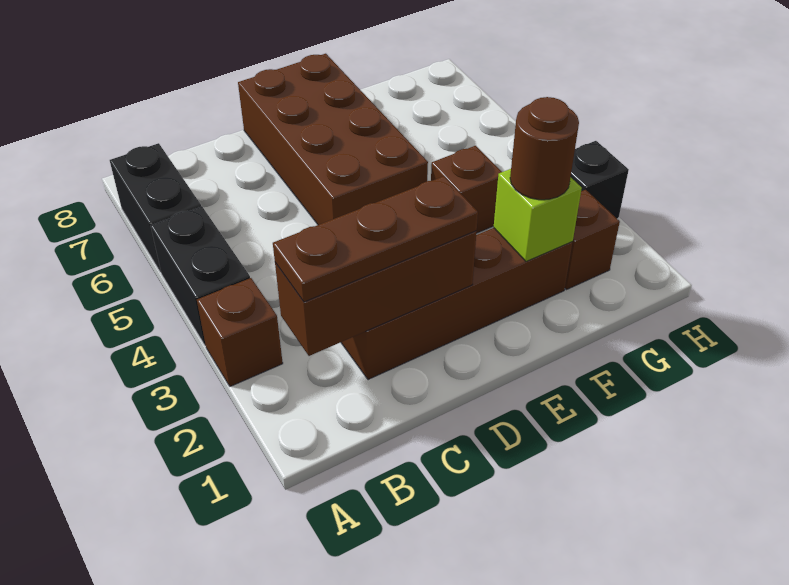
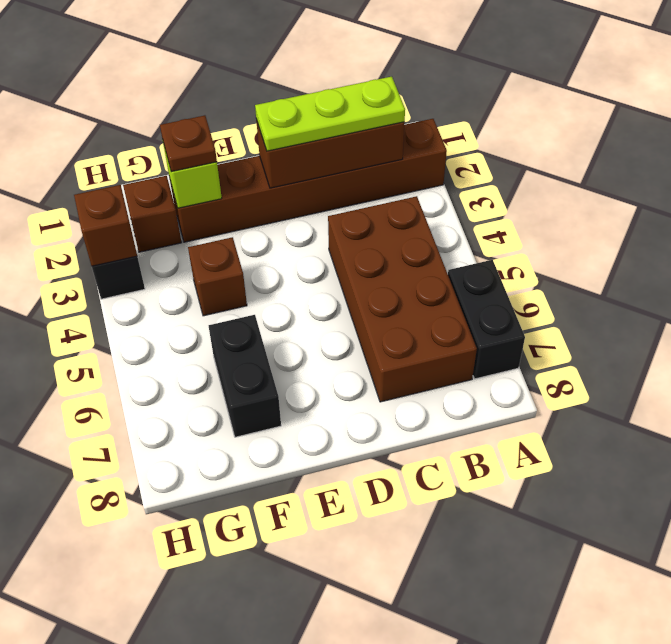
brown 1x1 brick [197,278,283,386] -> brown 1x1 brick moved to [74,185,137,266]
black 1x2 brick [150,206,250,346] -> black 1x2 brick moved to [209,315,281,437]
brown 1x3 plate [273,176,478,302] -> lime 1x3 plate [255,77,405,151]
brown 1x4 brick [341,228,572,380] -> brown 1x6 brick [169,119,447,242]
brown 2x4 brick [238,54,428,225] -> brown 2x4 brick moved to [328,196,477,402]
brown 1x1 round brick [510,97,579,200] -> brown 1x1 plate [160,115,217,172]

